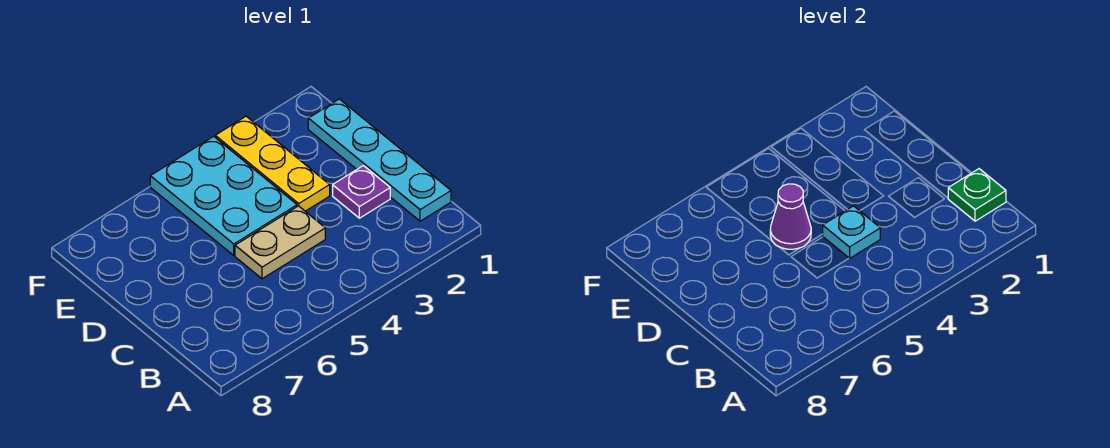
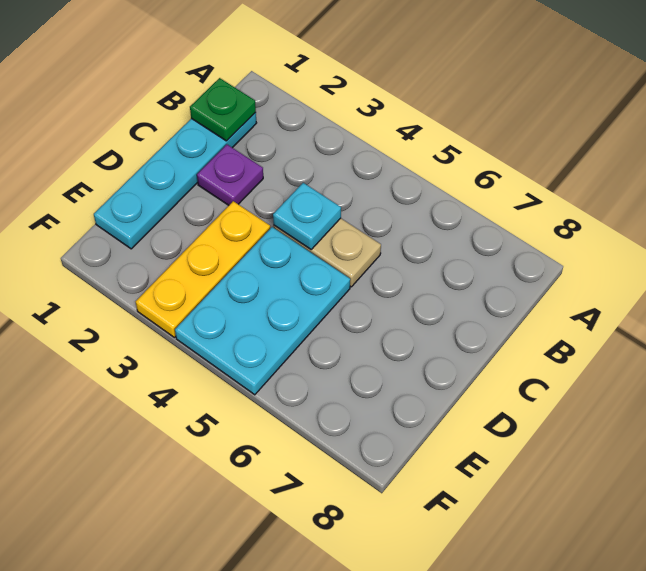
purple 1x1 cone [770,184,811,249] -> none

